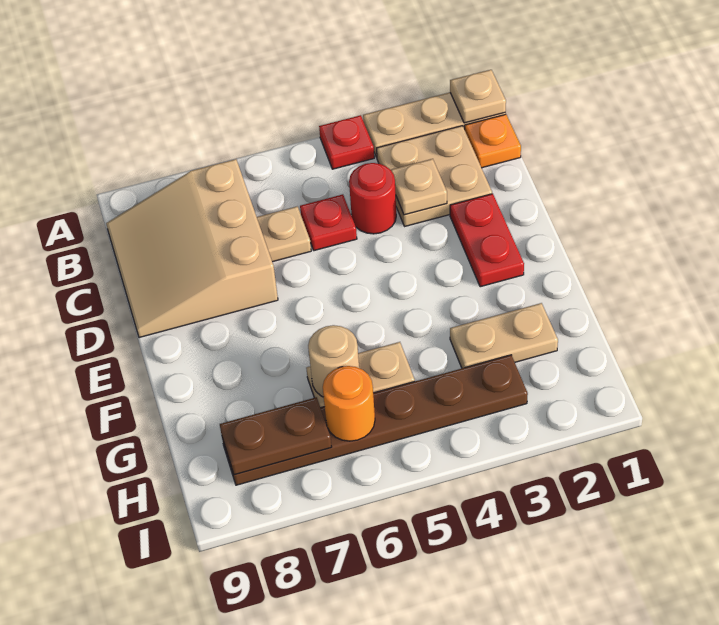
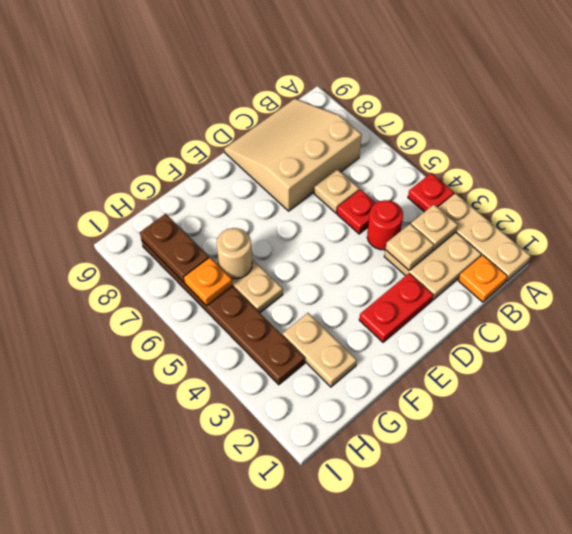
tan 1x1 plate [450,70,506,123] -> tan 1x1 plate moved to [411,205,458,250]
orange 1x1 round brick [323,366,375,441] -> orange 1x1 plate [184,258,233,306]

